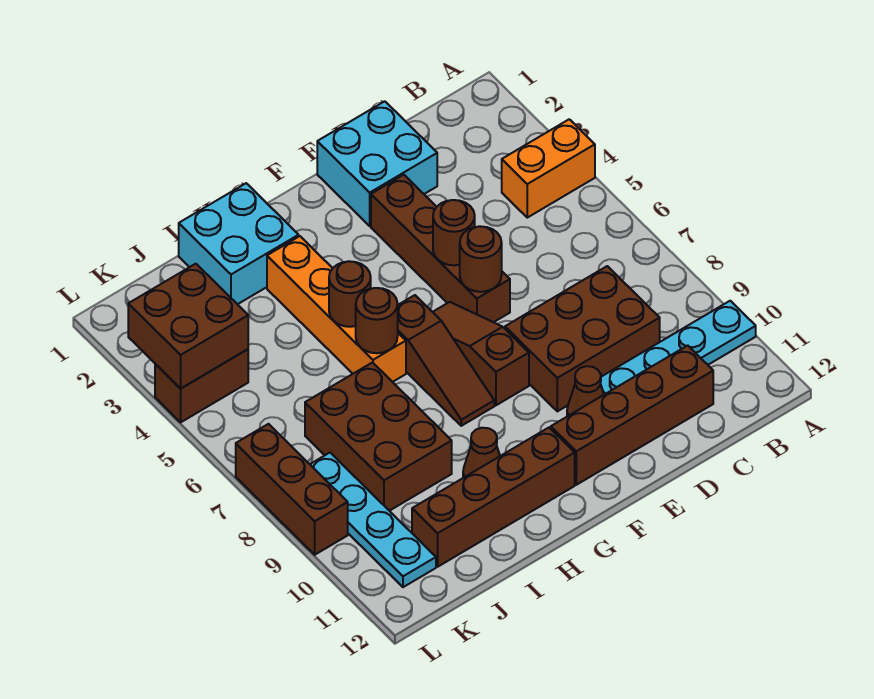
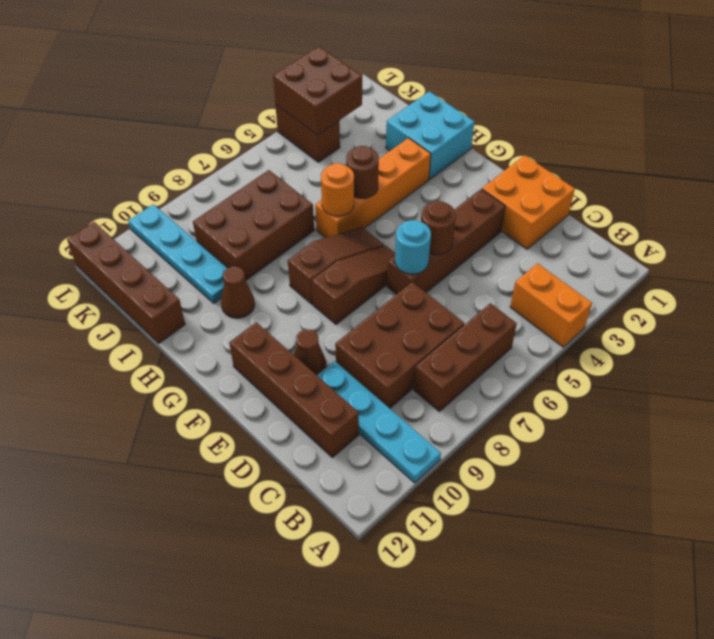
brown 2x3 brick [505,266,660,411] -> brown 2x3 brick turned to [335,282,464,408]
cyan 2x2 brick [317,101,437,226] -> orange 2x2 brick [482,155,575,249]
brown 1x1 round brick [460,226,502,292] -> cyan 1x1 round brick [395,220,431,274]
brown 1x3 slope [398,295,494,426] -> brown 1x3 slope turned to [288,227,384,304]
brown 1x4 brick [412,428,575,567] -> brown 1x4 brick moved to [67,222,185,343]
brown 1x1 round brick [356,288,398,353] -> orange 1x1 round brick [321,163,354,216]
cyan 1x4 plate [310,453,436,587] -> cyan 1x4 plate turned to [128,204,227,303]
brown 1x3 brick [236,424,348,555] -> brown 1x3 brick moved to [414,303,517,411]

